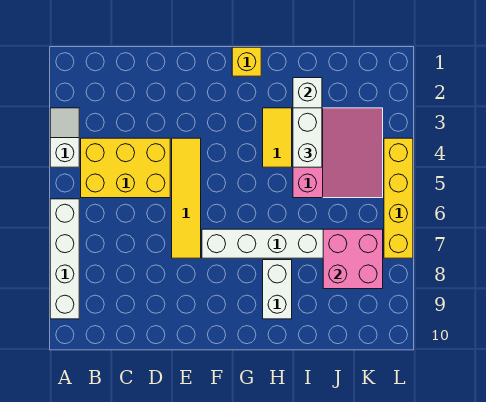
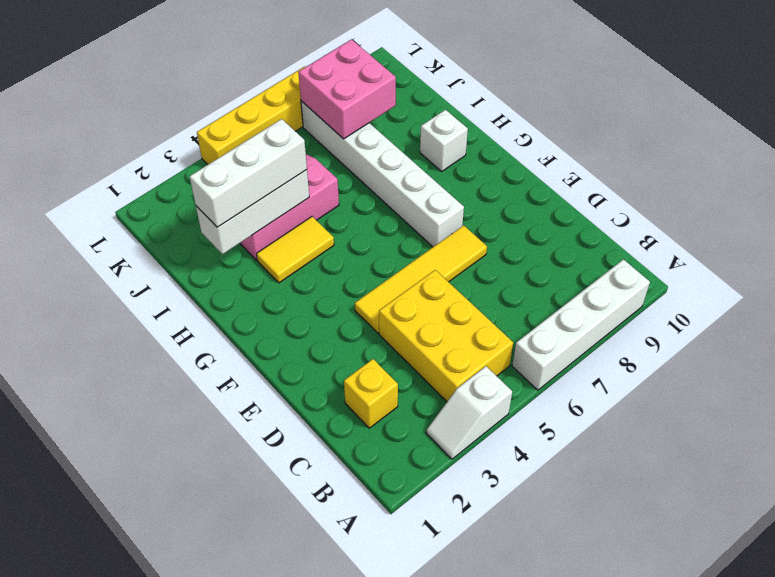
yellow 1x1 brick [232,47,261,76] -> yellow 1x1 brick moved to [344,359,398,428]
white 1x2 brick [263,260,292,319] -> white 1x1 brick [420,110,468,171]
white 1x2 brick [293,108,322,167] -> white 1x3 brick [190,119,307,227]

